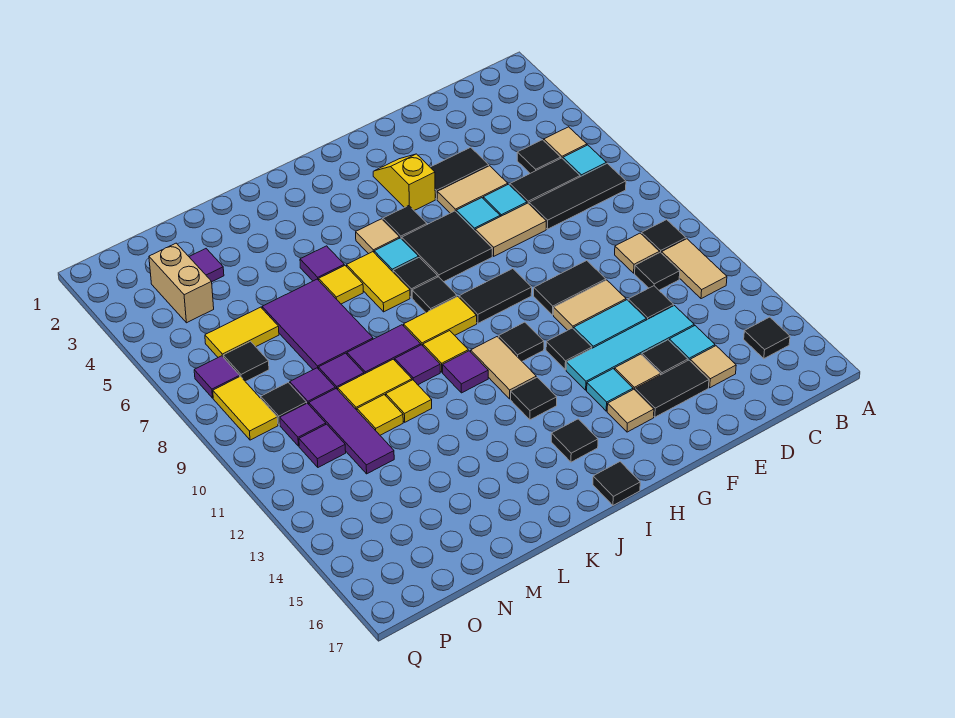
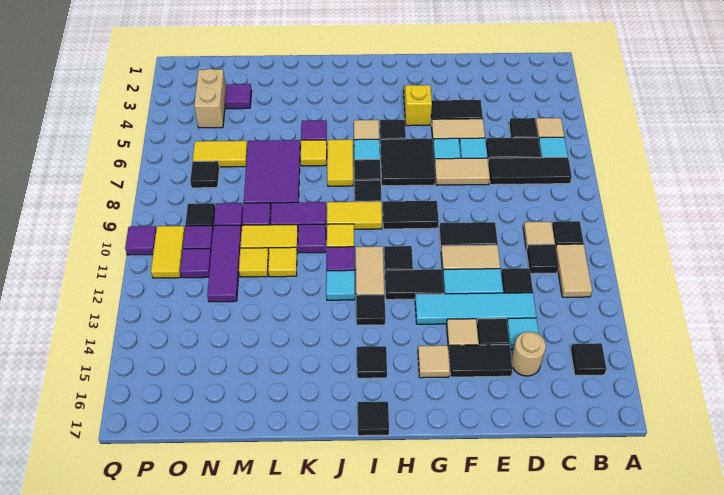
tan 1x1 tile [690,346,736,388] -> tan 1x1 round brick [511,332,546,376]
black 1x1 tile [546,328,592,370] -> black 1x2 tile [385,269,444,300]
cyan 1x1 tile [587,369,633,411] -> cyan 1x1 tile moved to [326,270,355,300]
purple 1x1 tile [194,356,240,398] -> purple 1x1 tile moved to [125,226,156,255]
yellow 1x2 tile [213,376,278,440] -> yellow 1x2 tile moved to [151,226,185,278]

